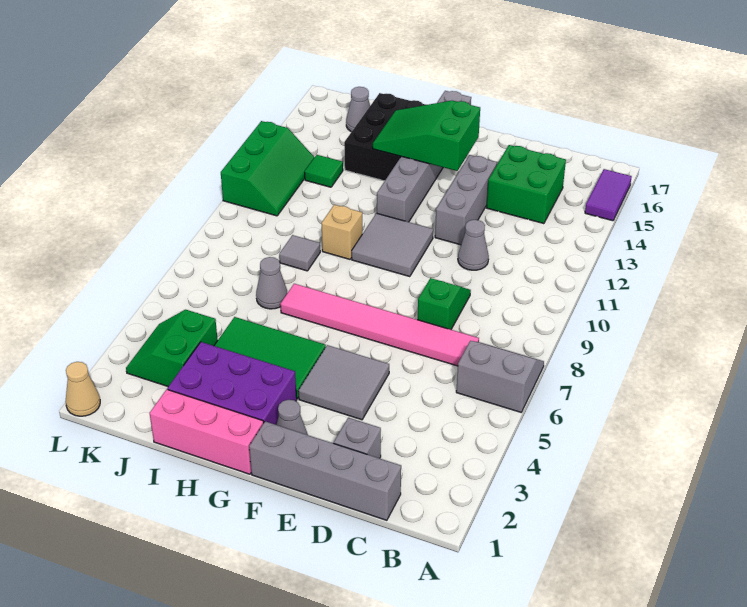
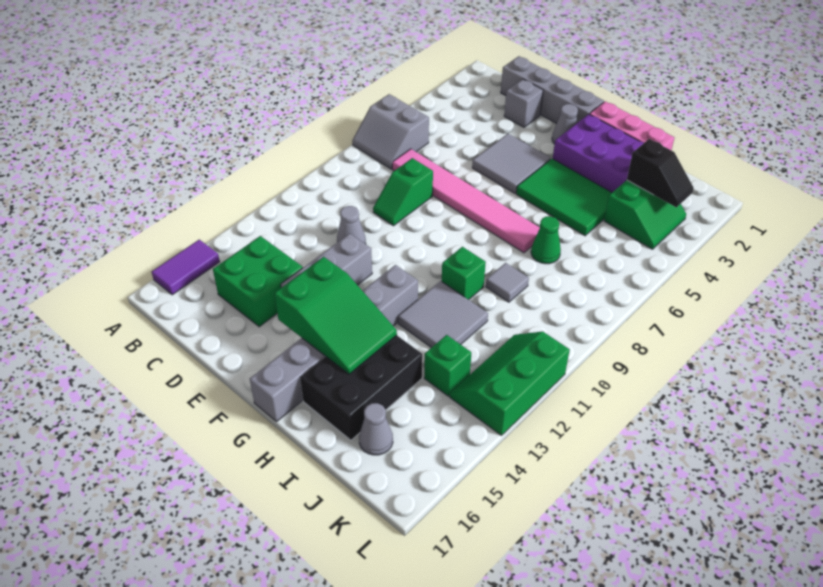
grey 2x2 tile [352,213,433,277] -> grey 2x2 tile moved to [398,281,488,348]
tan 1x1 brick [322,205,362,259] -> green 1x1 brick [442,247,486,300]
grey 1x1 cone [256,257,287,309] -> green 1x1 cone [531,216,561,264]
none -> black 1x2 slope [627,139,694,207]
green 1x1 tile [305,155,343,187] -> green 1x1 brick [424,335,471,396]
tan 1x1 cone [65,362,100,416] -> none

